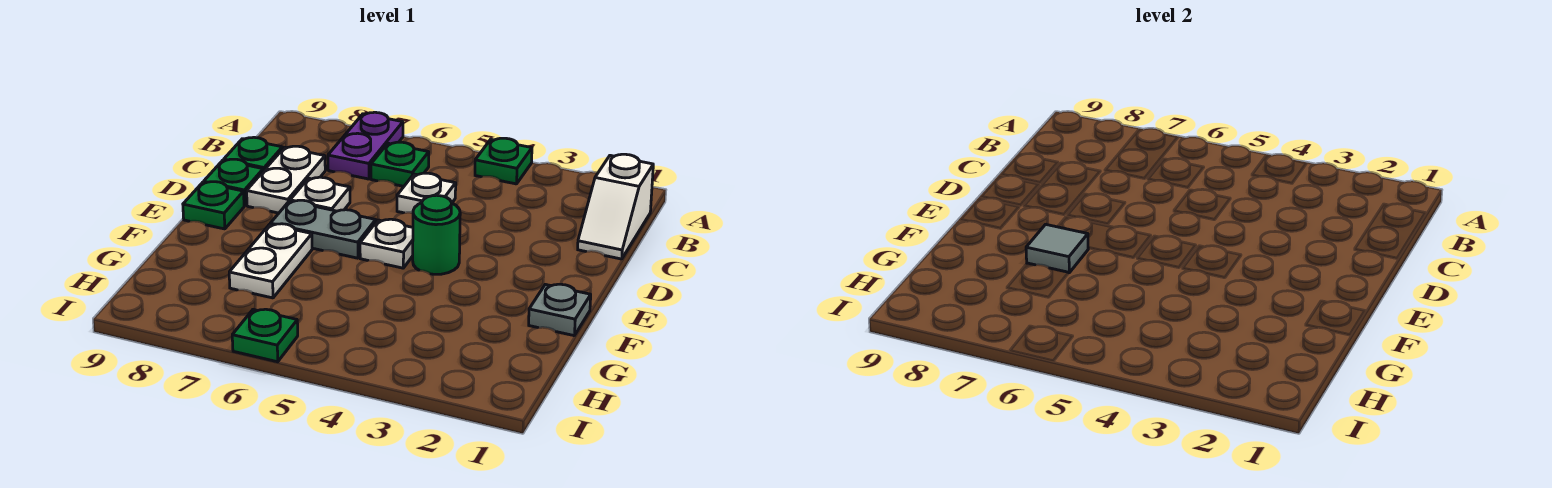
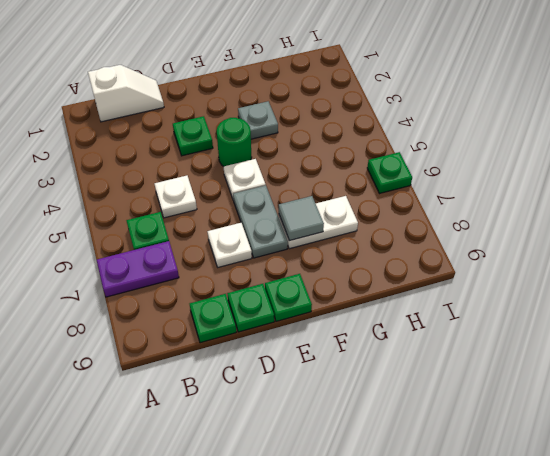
green 1x1 plate [475,138,532,184] -> green 1x1 plate moved to [173,116,213,156]
white 1x2 plate [247,146,325,213] -> none
grey 1x1 plate [529,284,591,336] -> grey 1x1 plate moved to [238,101,278,139]

